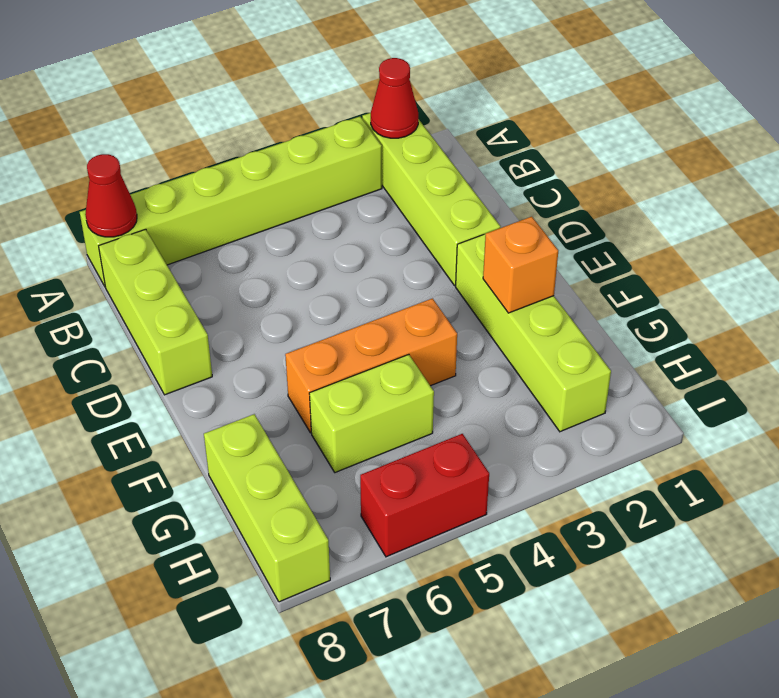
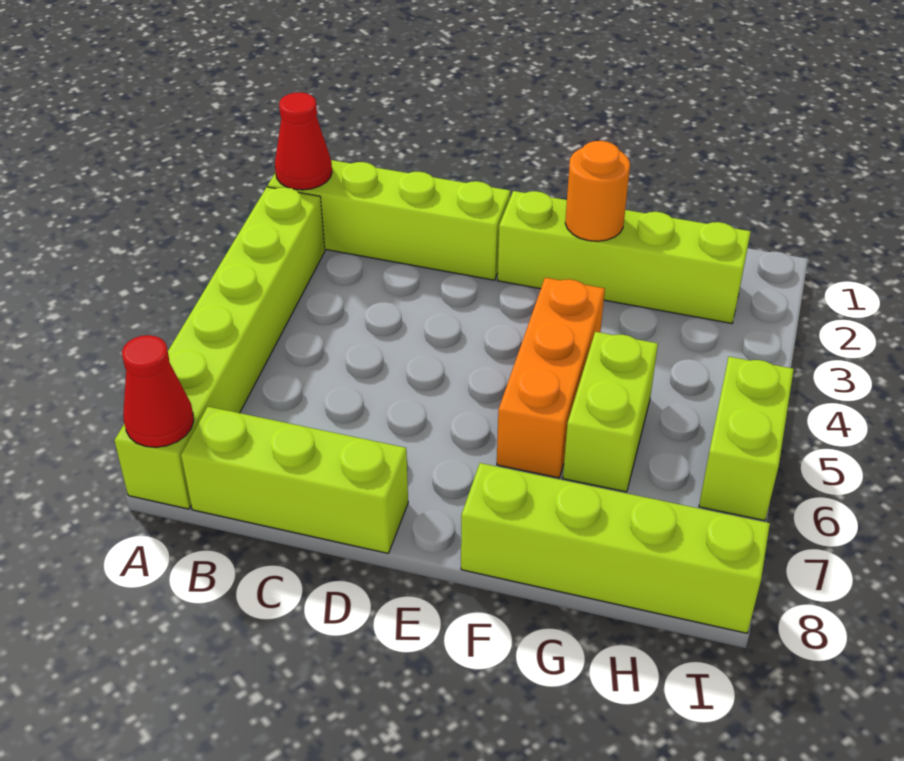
orange 1x1 brick [483,217,558,313] -> orange 1x1 round brick [565,141,630,241]
lime 1x3 brick [204,414,330,602] -> lime 1x4 brick [461,463,770,633]
red 1x2 brick [360,434,489,557] -> lime 1x2 brick [699,357,794,521]

